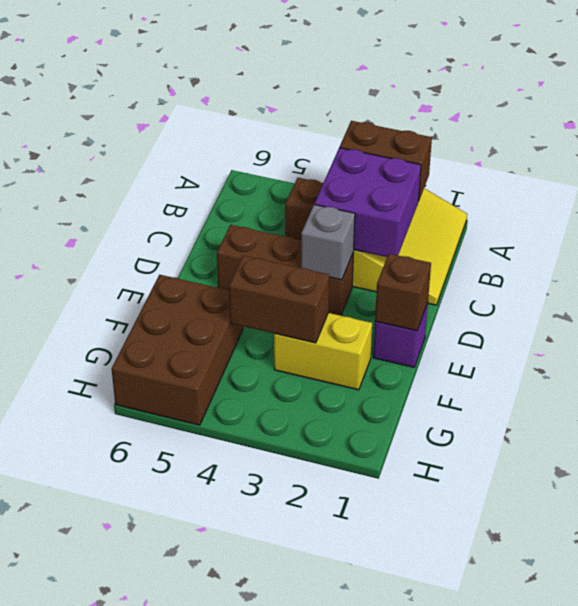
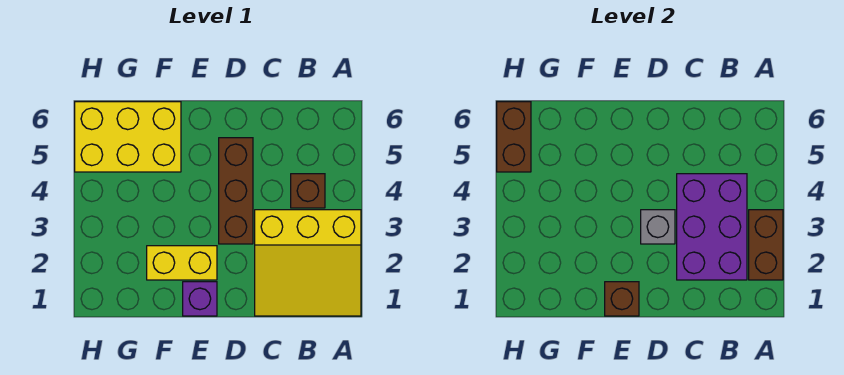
purple 2x2 brick [315,148,421,257] -> purple 2x3 brick [677,174,747,280]
yellow 1x2 brick [274,313,372,390] -> yellow 1x2 brick turned to [147,246,217,280]
brown 1x2 brick [229,255,330,343] -> brown 1x2 brick moved to [497,102,531,172]
brown 2x3 brick [112,275,243,425] -> yellow 2x3 brick [75,102,181,172]

